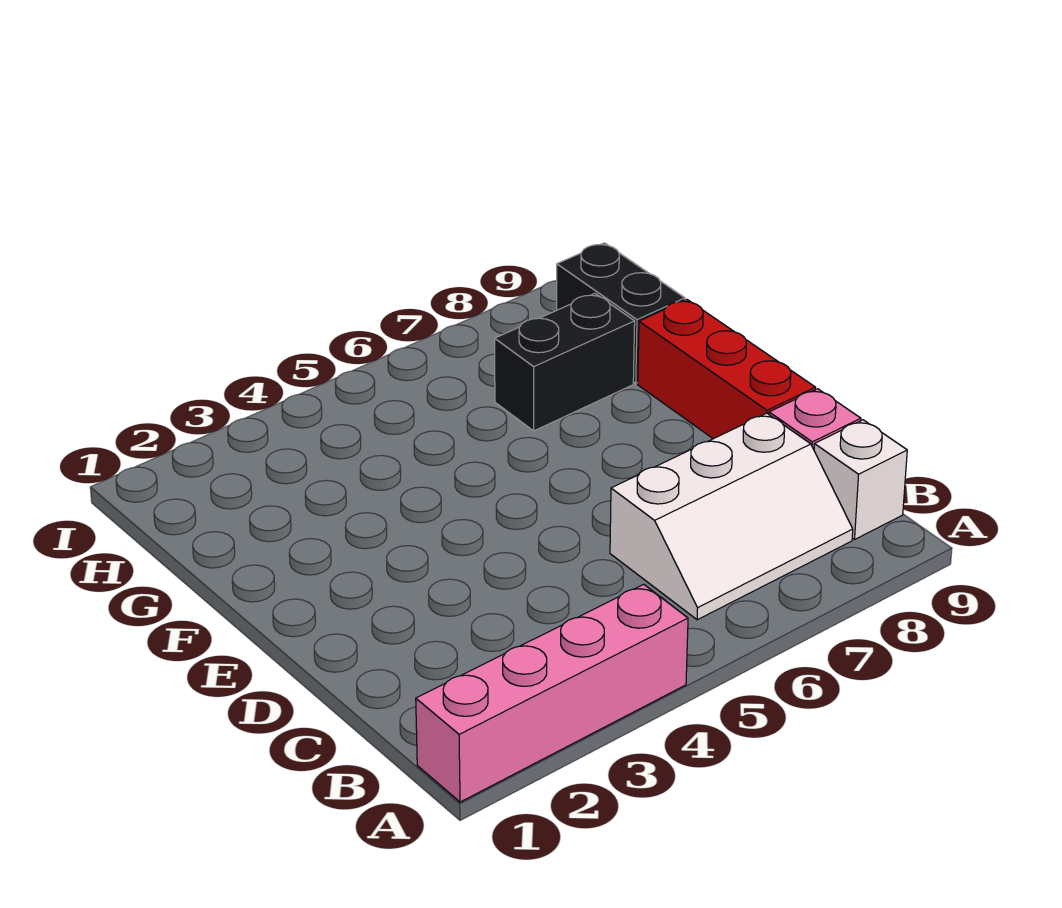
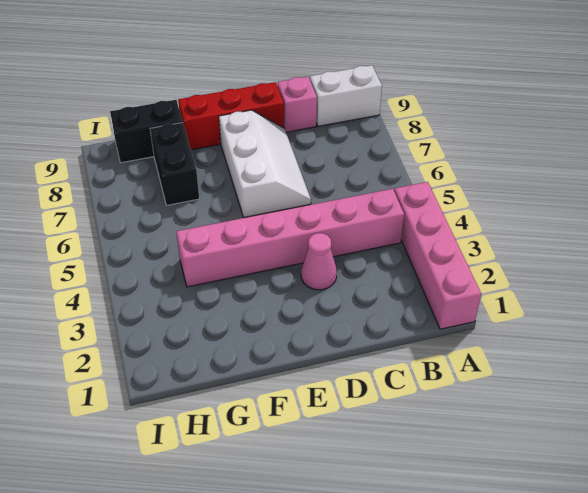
none -> pink 1x6 brick [176,189,404,287]
white 2x3 slope [610,413,853,620] -> white 2x3 slope moved to [219,110,311,217]
white 1x1 brick [814,420,907,539] -> white 1x2 brick [310,65,382,126]
none -> pink 1x1 cone [301,233,337,290]

